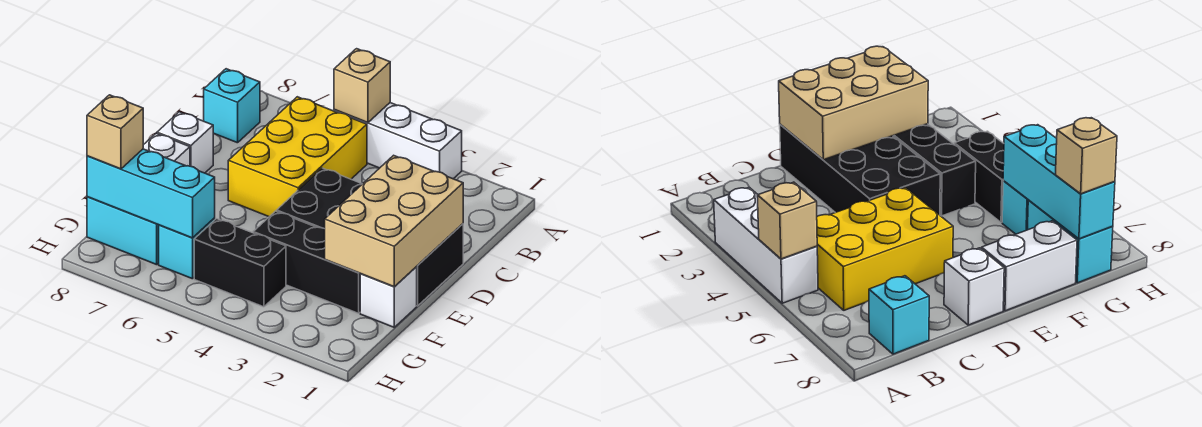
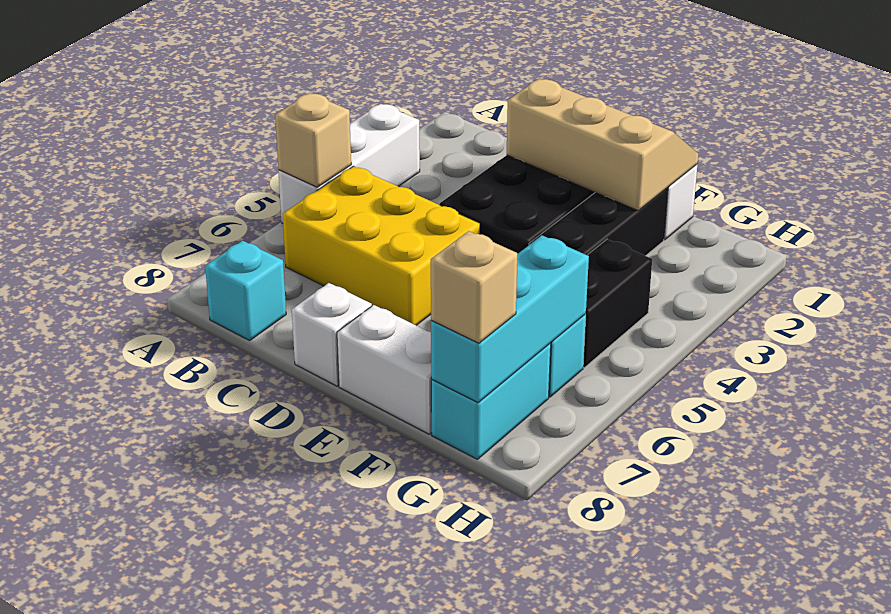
tan 2x3 brick [325,155,463,286] -> tan 2x3 slope [507,78,698,210]

